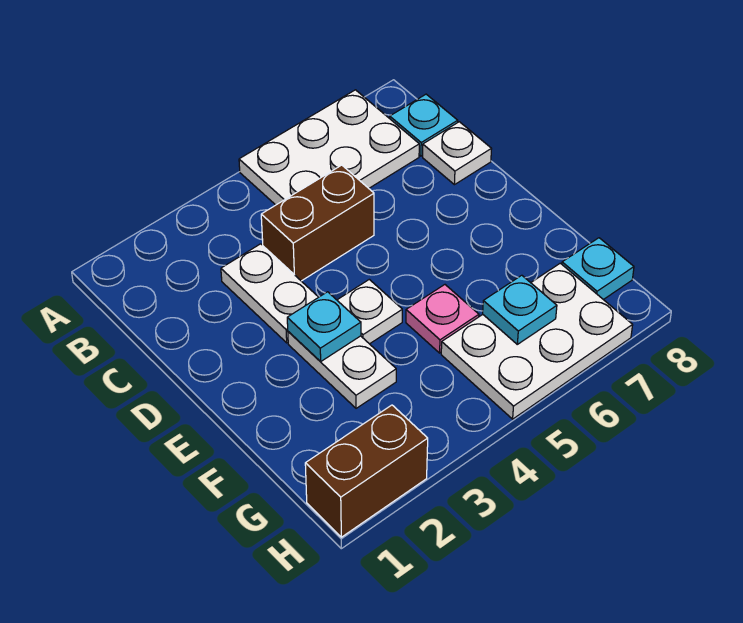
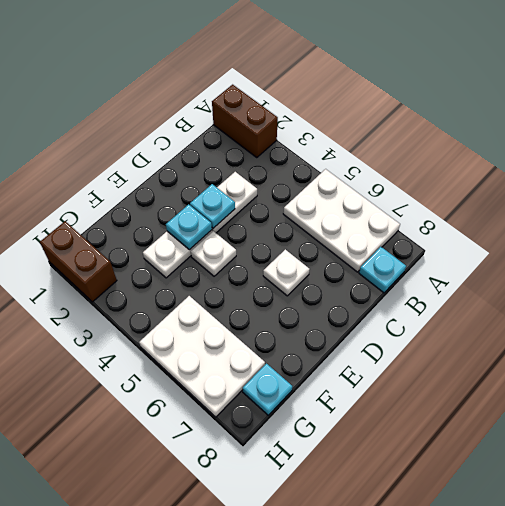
brown 1x2 brick [261,165,374,281] -> brown 1x2 brick moved to [212,85,278,157]
white 1x1 plate [423,122,491,185] -> white 1x1 plate moved to [263,249,310,296]
pink 1x1 plate [406,285,479,353] -> none
cyan 1x1 plate [483,275,557,344] -> cyan 1x1 plate moved to [190,184,235,228]

